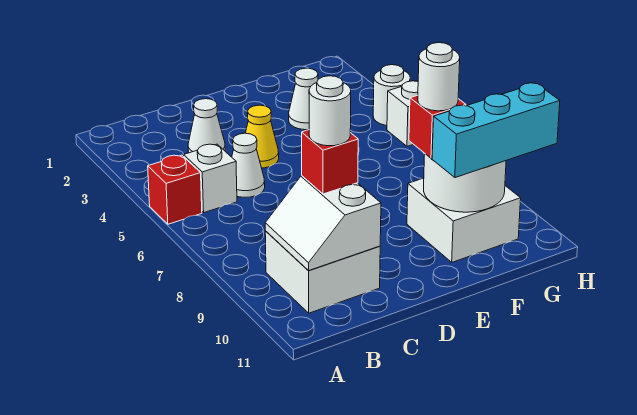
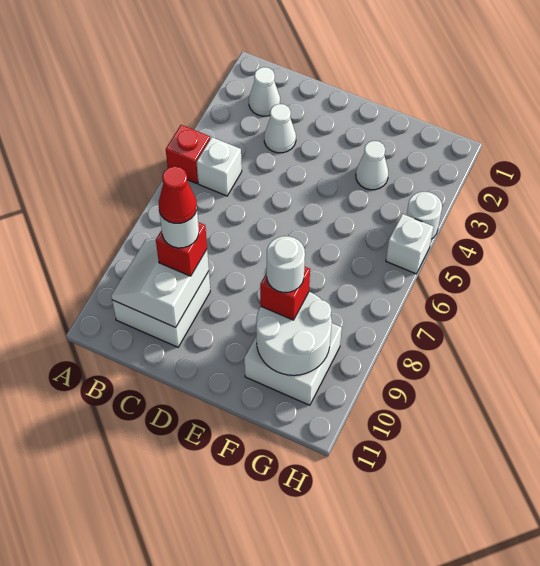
white 1x1 cone [232,133,265,197] -> white 1x1 cone moved to [249,67,280,116]
none -> red 1x1 cone [159,166,197,223]
yellow 1x1 cone [246,105,279,168] -> none
cyan 1x3 brick [432,83,560,178] -> none

